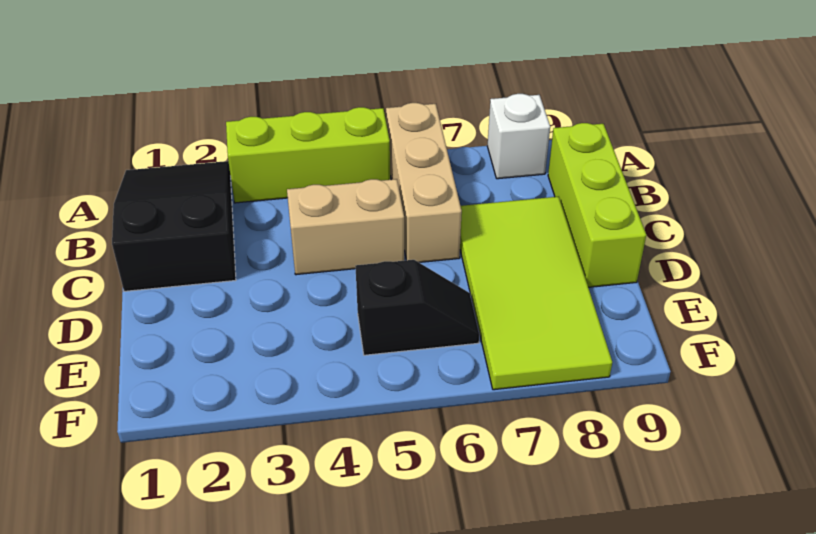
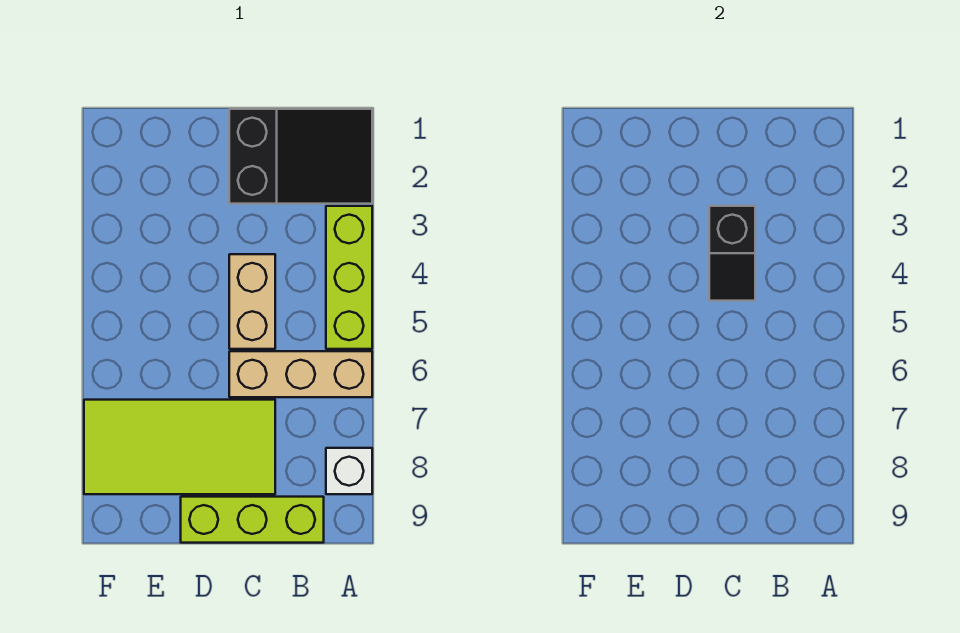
black 1x2 slope [355,260,479,355] -> black 1x2 slope moved to [709,206,755,301]

